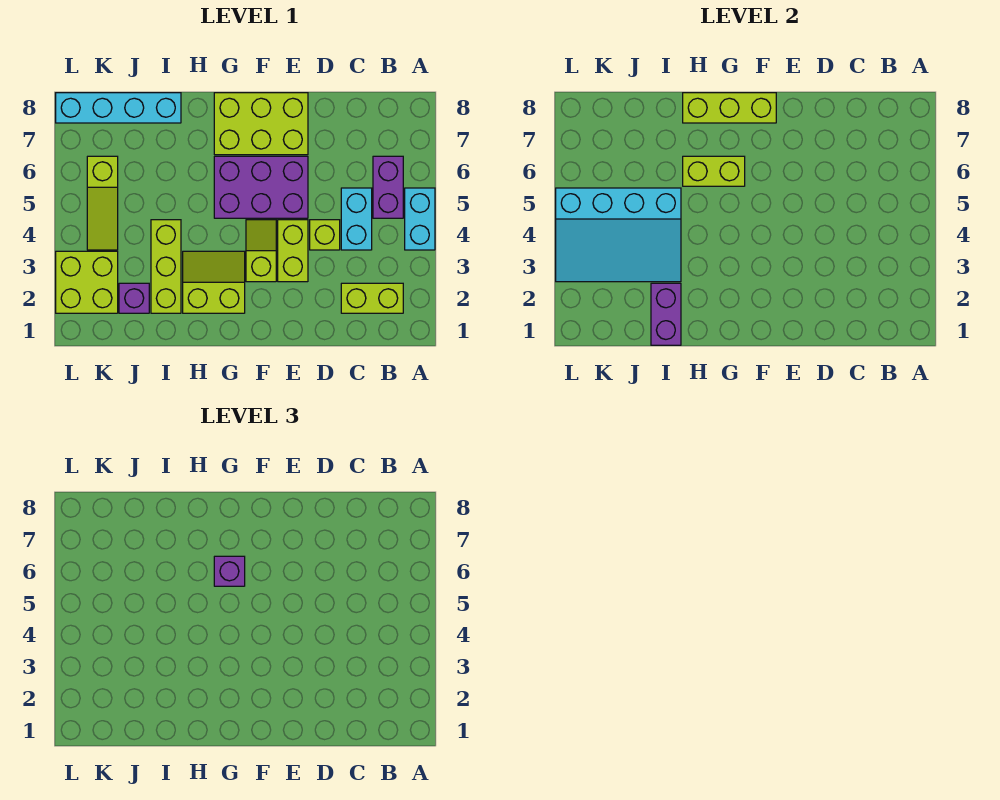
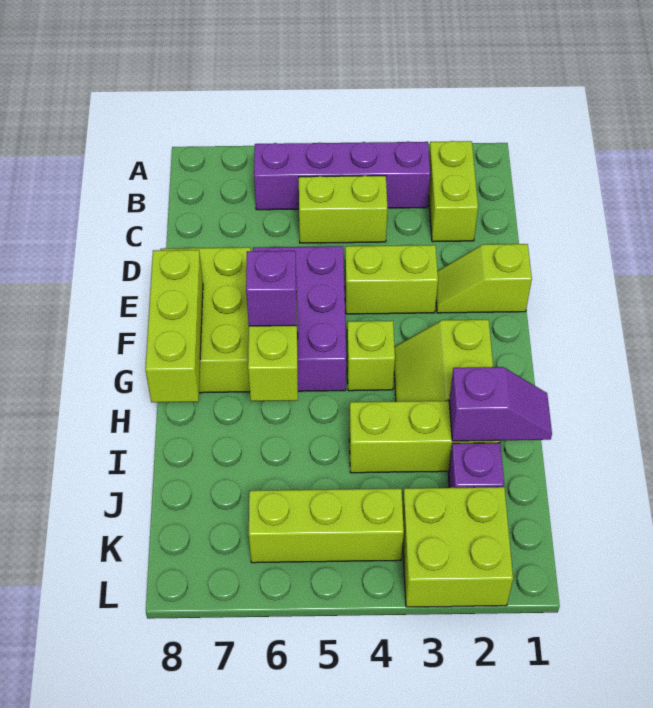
cyan 1x2 brick [405,188,435,250] -> none
purple 1x2 brick [373,156,403,218] -> purple 1x4 brick [254,142,430,210]
cyan 1x2 brick [341,188,372,250] -> lime 1x2 brick [299,176,388,243]
lime 1x1 brick [310,220,340,250] -> lime 1x1 brick moved to [347,321,395,391]
lime 1x2 slope [246,220,276,282] -> lime 1x2 slope moved to [436,244,532,313]
purple 1x2 brick [651,283,681,345] -> purple 1x2 slope [449,367,552,441]
cyan 3x4 slope [556,188,681,282] -> none
cyan 1x4 brick [56,93,181,123] -> none
lime 1x3 slope [87,156,118,250] -> lime 1x3 brick [249,489,404,563]

